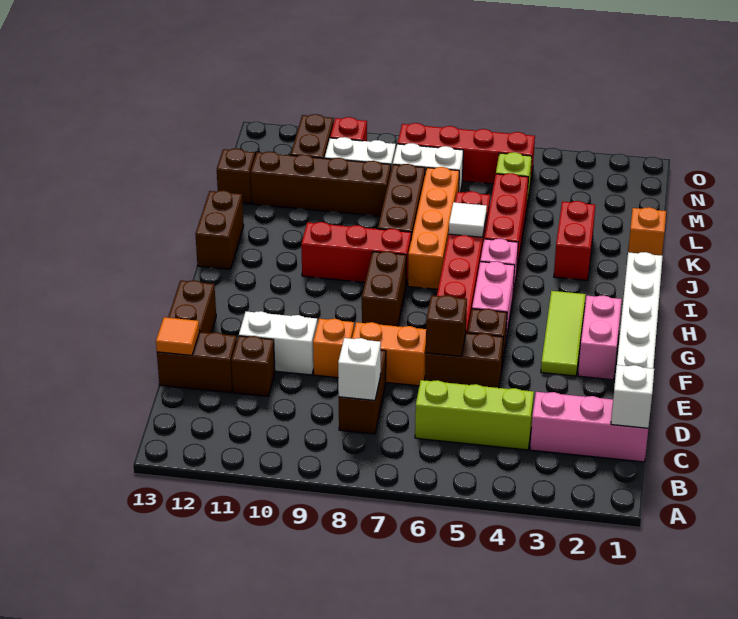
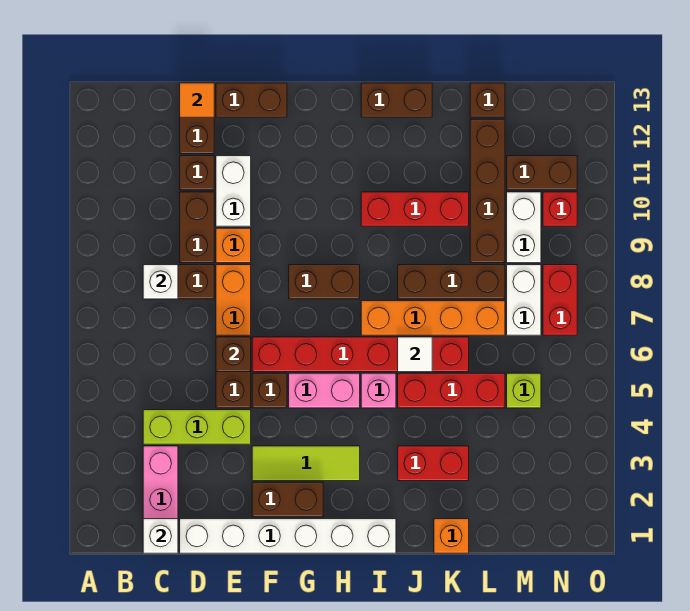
lime 1x3 brick [415,380,534,450] -> lime 1x3 brick turned to [143,410,251,444]
none -> brown 1x2 brick [180,192,214,263]
pink 1x2 brick [578,295,622,380] -> brown 1x2 brick [252,482,323,517]
red 1x3 brick [301,222,411,285] -> red 1x3 brick turned to [361,192,469,226]
red 1x4 brick [397,123,535,184] -> red 1x2 brick [543,265,577,335]

